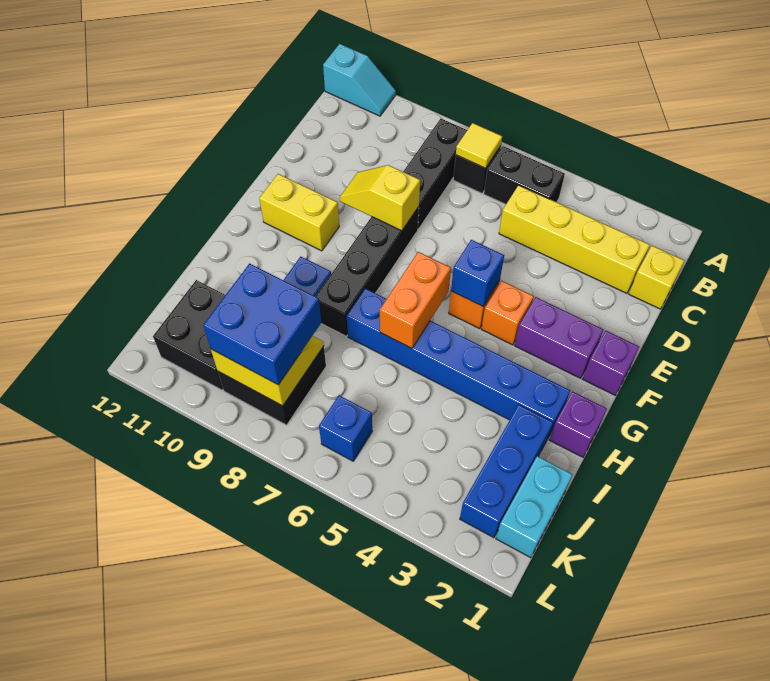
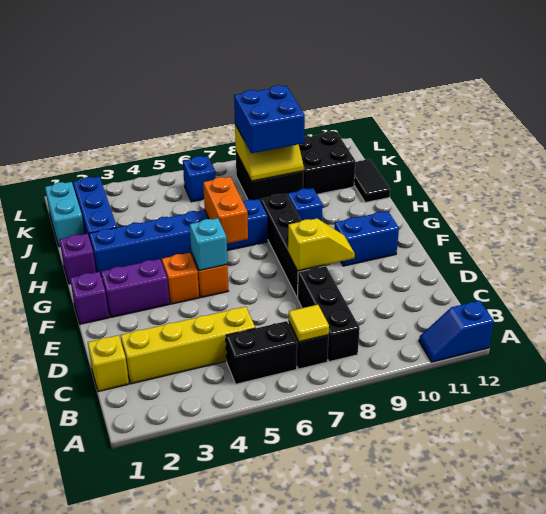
cyan 1x2 slope [323,44,396,116] -> blue 1x2 slope [419,301,494,362]
blue 1x1 brick [451,240,504,306] -> cyan 1x1 brick [190,218,227,270]
yellow 1x2 brick [259,174,339,251] -> blue 1x2 brick [334,211,399,266]
none -> black 1x2 tile [354,159,390,202]

